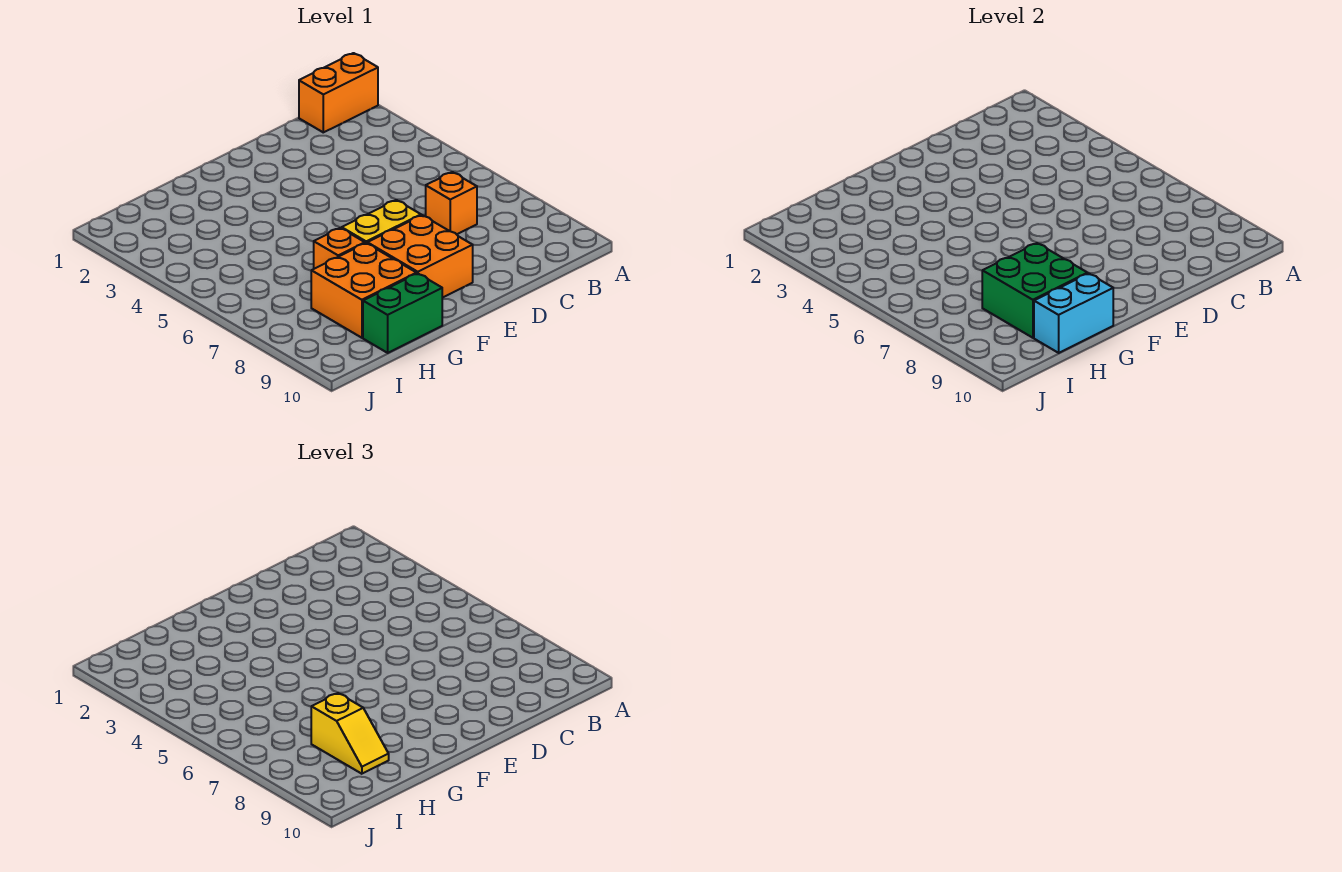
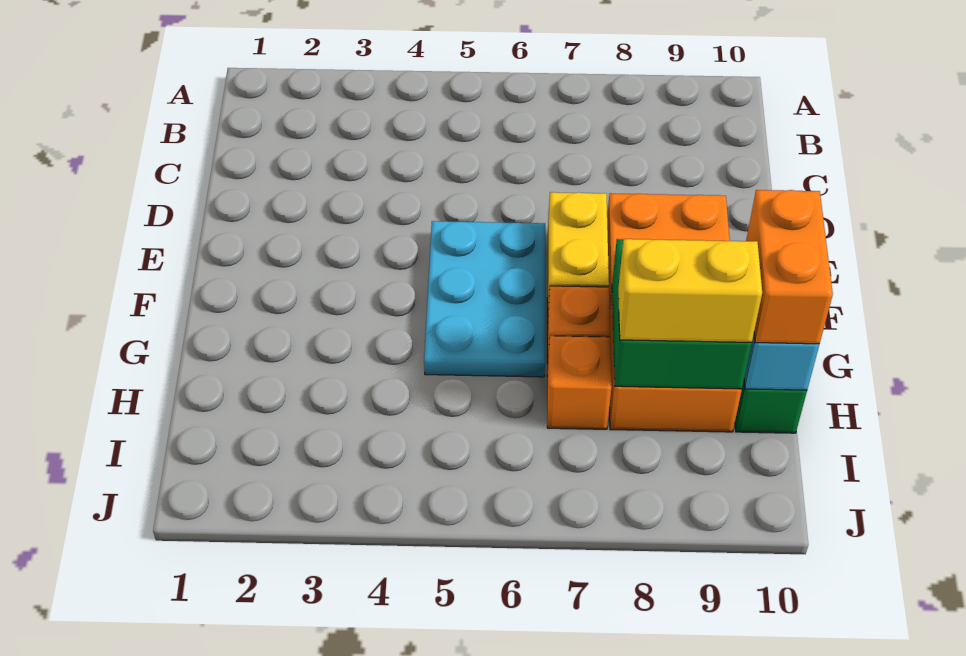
orange 1x2 brick [299,53,378,132] -> orange 1x2 brick moved to [746,190,833,344]
orange 1x1 brick [426,172,477,234] -> orange 1x1 brick moved to [547,336,612,429]
none -> cyan 2x3 plate [424,221,545,377]
yellow 1x2 slope [311,693,389,774] -> yellow 1x2 brick [618,239,762,342]

